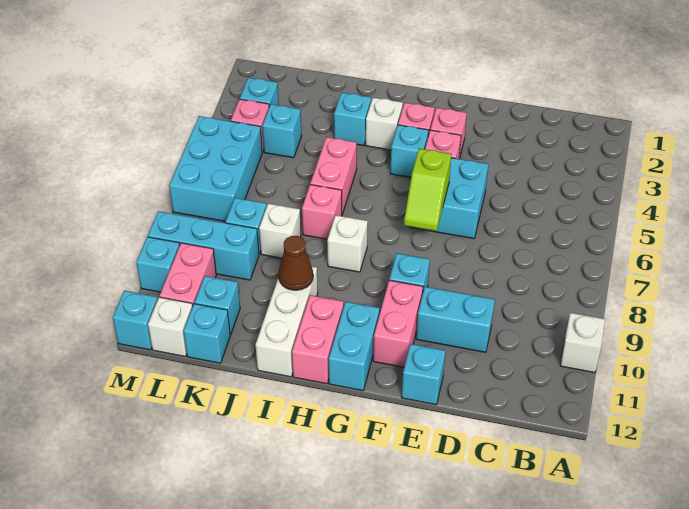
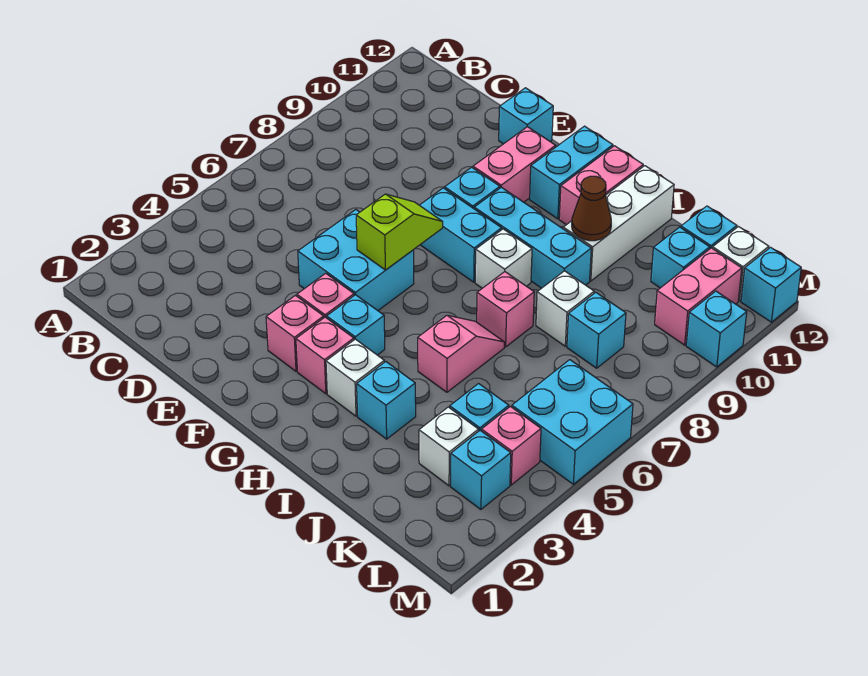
white 1x1 brick [560,313,605,373] -> white 1x1 brick moved to [419,407,479,486]
cyan 1x2 brick [416,287,495,352] -> cyan 1x2 brick moved to [420,188,502,282]
pink 1x2 brick [310,137,357,215] -> pink 1x2 slope [418,315,504,392]
cyan 1x3 brick [148,211,259,280] -> cyan 1x3 brick moved to [474,187,591,288]
cyan 2x3 brick [169,116,262,221] -> cyan 2x2 brick [512,360,633,484]

